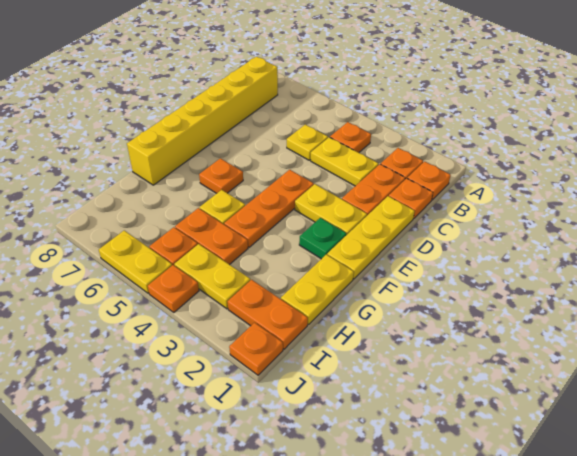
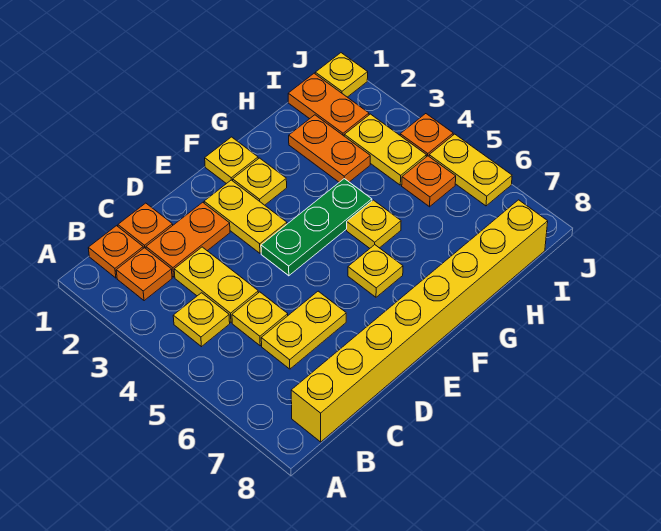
orange 1x1 plate [330,122,371,153] -> yellow 1x1 plate [173,293,230,347]
yellow 1x6 brick [127,57,278,185] -> yellow 1x8 brick [291,200,548,442]
yellow 1x3 plate [327,196,415,279] -> yellow 1x1 plate [205,137,258,184]
orange 1x3 plate [224,170,314,247] -> green 1x3 plate [261,179,372,276]
green 1x1 plate [299,218,346,259] -> yellow 1x1 plate [233,158,287,205]
orange 1x1 plate [199,158,243,193] -> yellow 1x1 plate [348,245,403,297]
yellow 1x2 plate [281,255,354,325] -> yellow 1x2 plate moved to [261,291,346,369]
orange 1x2 plate [175,208,248,265] -> orange 1x2 plate moved to [289,115,370,182]
orange 1x1 plate [229,323,283,375] -> yellow 1x1 plate [315,53,368,97]

